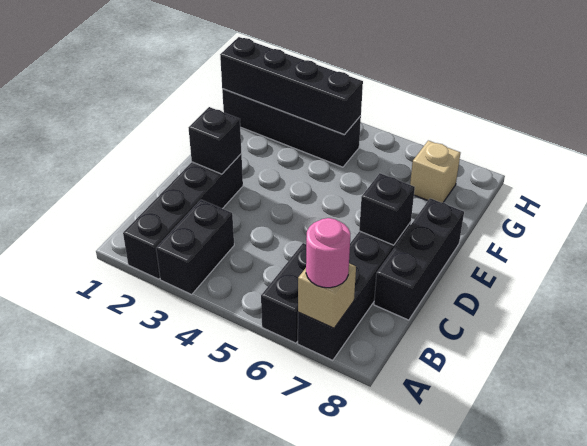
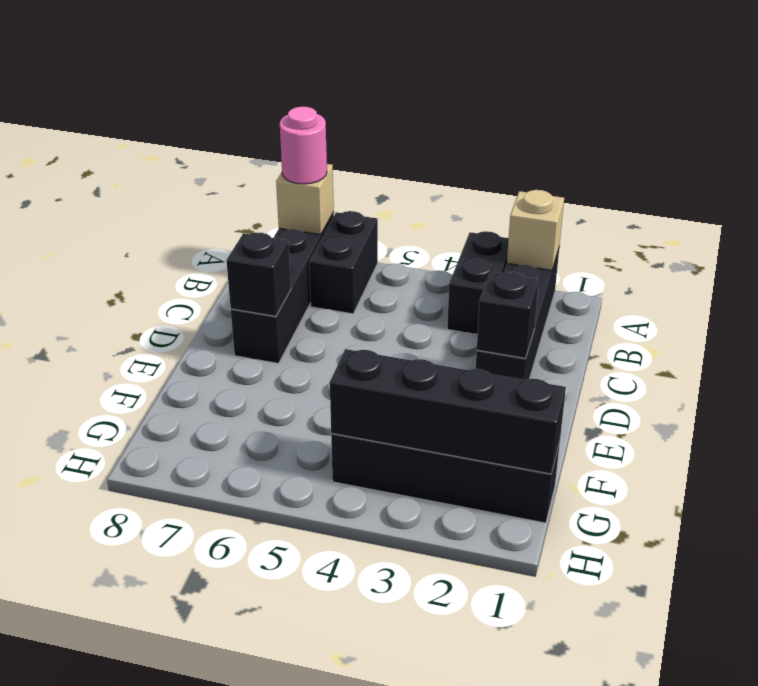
black 1x3 brick [374,198,464,320] -> none
tan 1x1 brick [410,141,460,203] -> tan 1x1 brick moved to [507,190,564,270]

